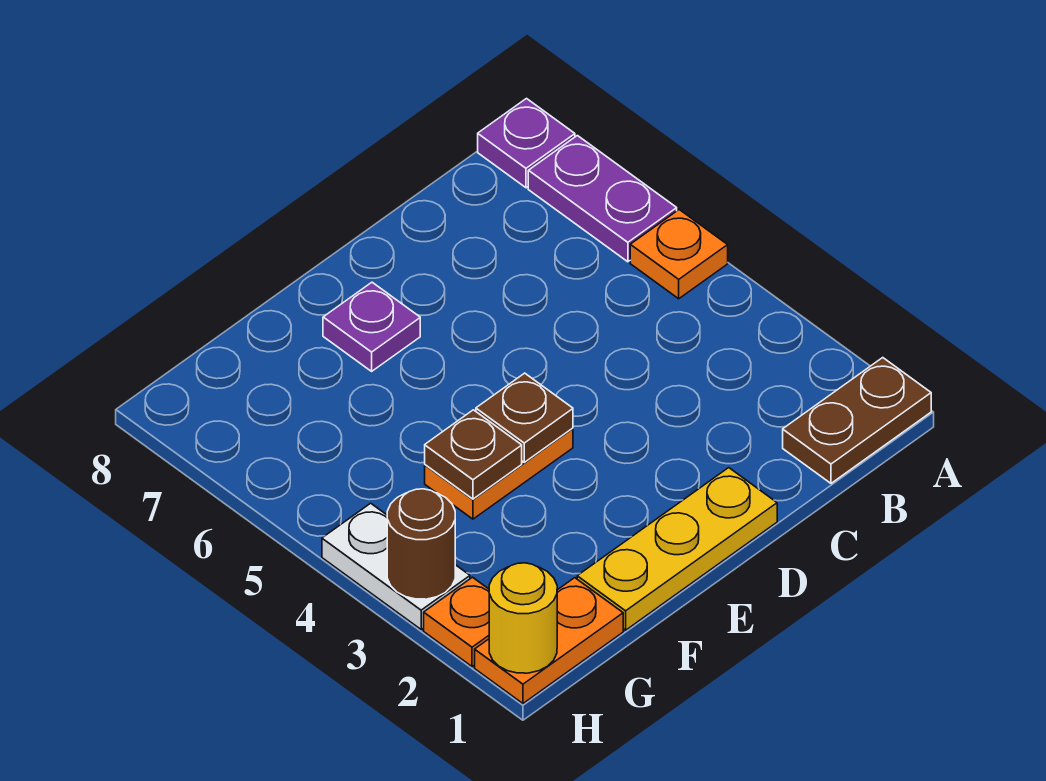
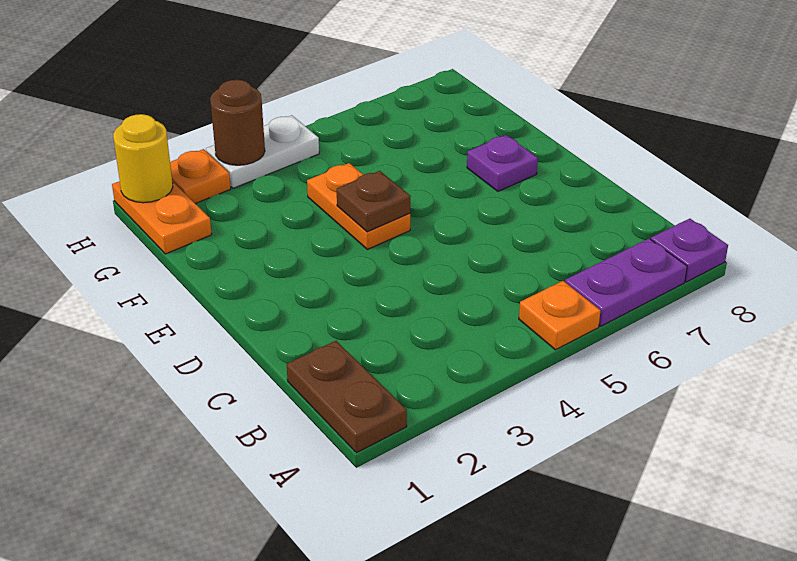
yellow 1x3 plate [577,468,777,630] -> none
brown 1x1 plate [425,410,522,499] -> none

